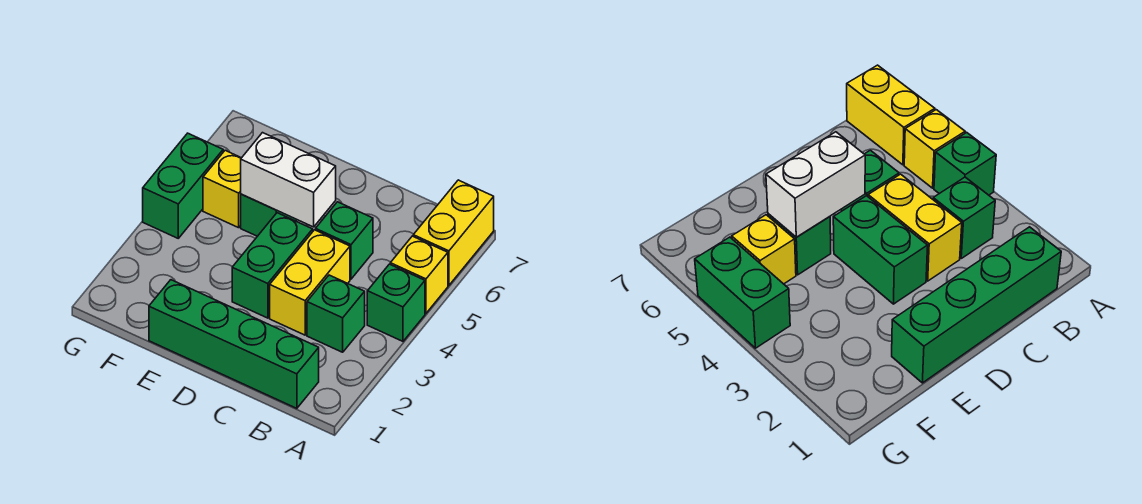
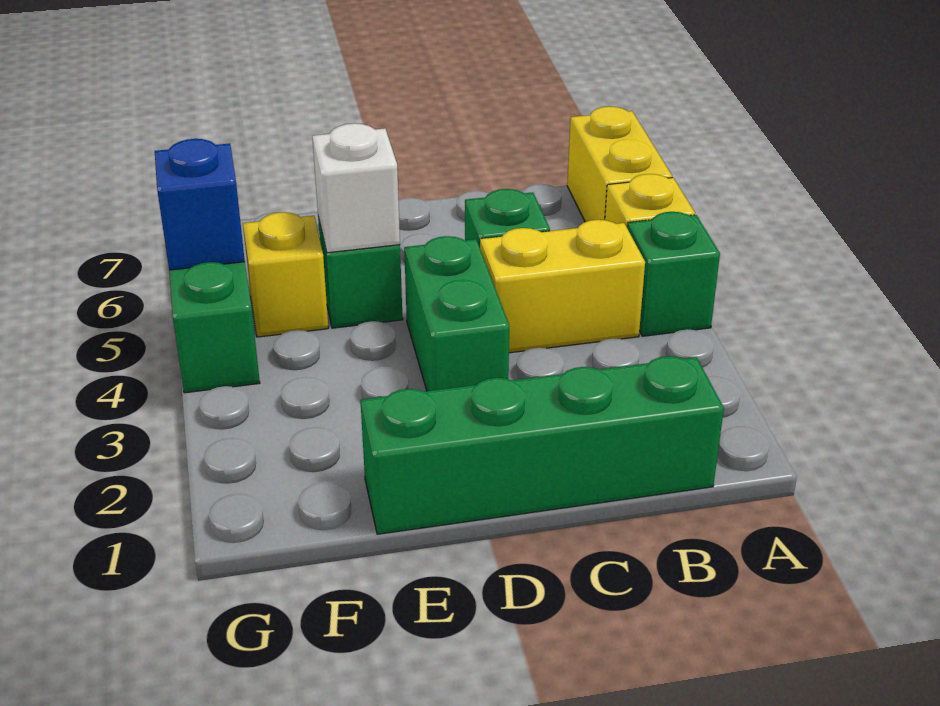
green 1x1 brick [307,275,365,352] -> none
yellow 1x2 brick [270,230,350,335] -> yellow 1x2 brick turned to [480,220,645,353]
white 1x2 brick [241,133,336,227] -> white 1x1 brick [312,123,400,253]
none -> blue 1x1 brick [155,139,245,270]

